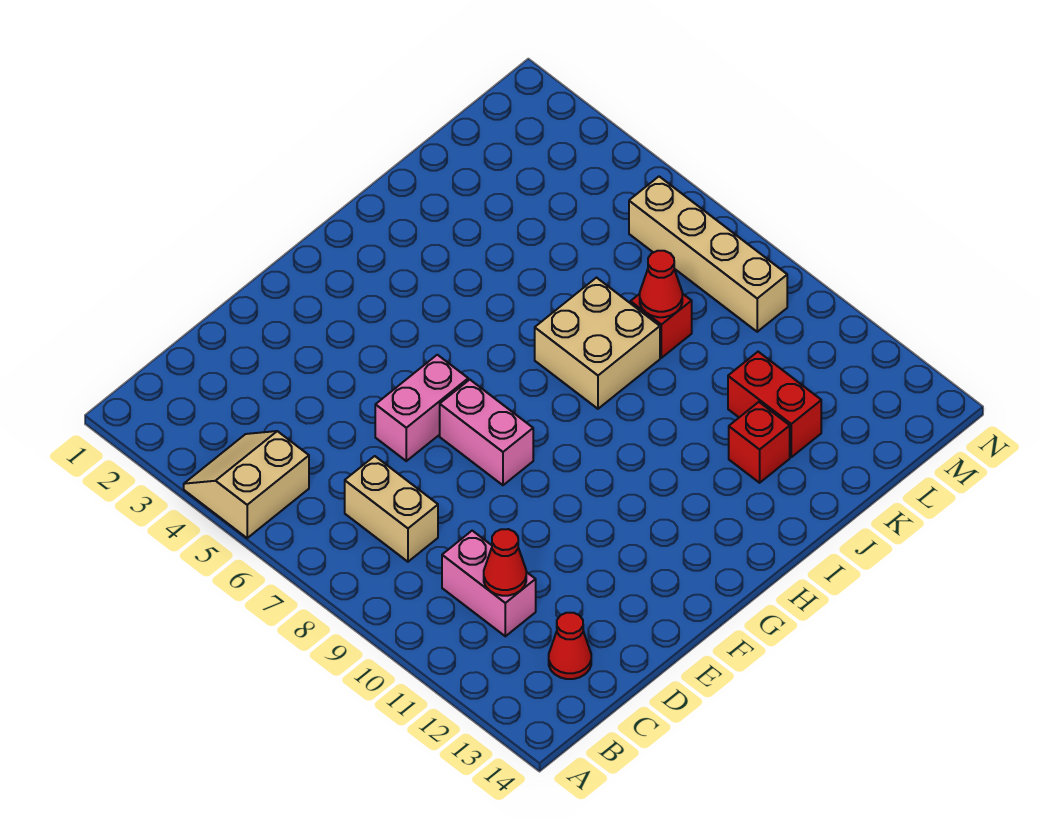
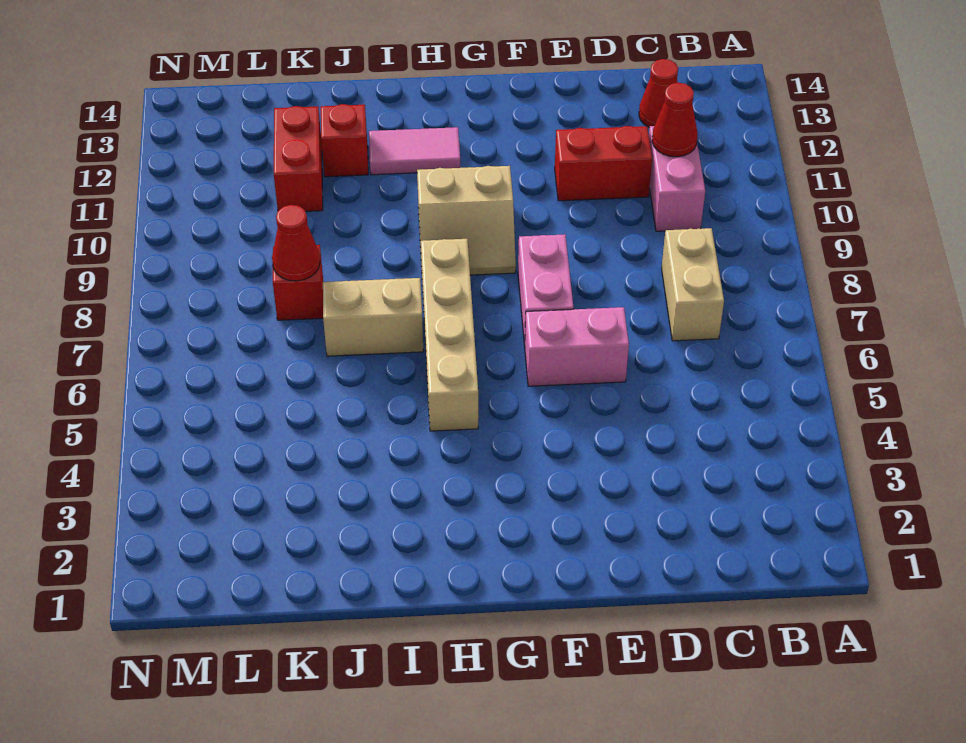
tan 2x2 slope [184,431,309,538] -> tan 2x2 slope moved to [417,166,516,275]
none -> red 1x2 brick [555,126,652,201]
none -> pink 1x2 tile [369,127,460,175]
tan 2x2 brick [535,278,660,409] -> tan 1x2 brick [323,278,423,356]
tan 1x4 brick [629,177,787,332] -> tan 1x4 brick moved to [421,239,478,431]

